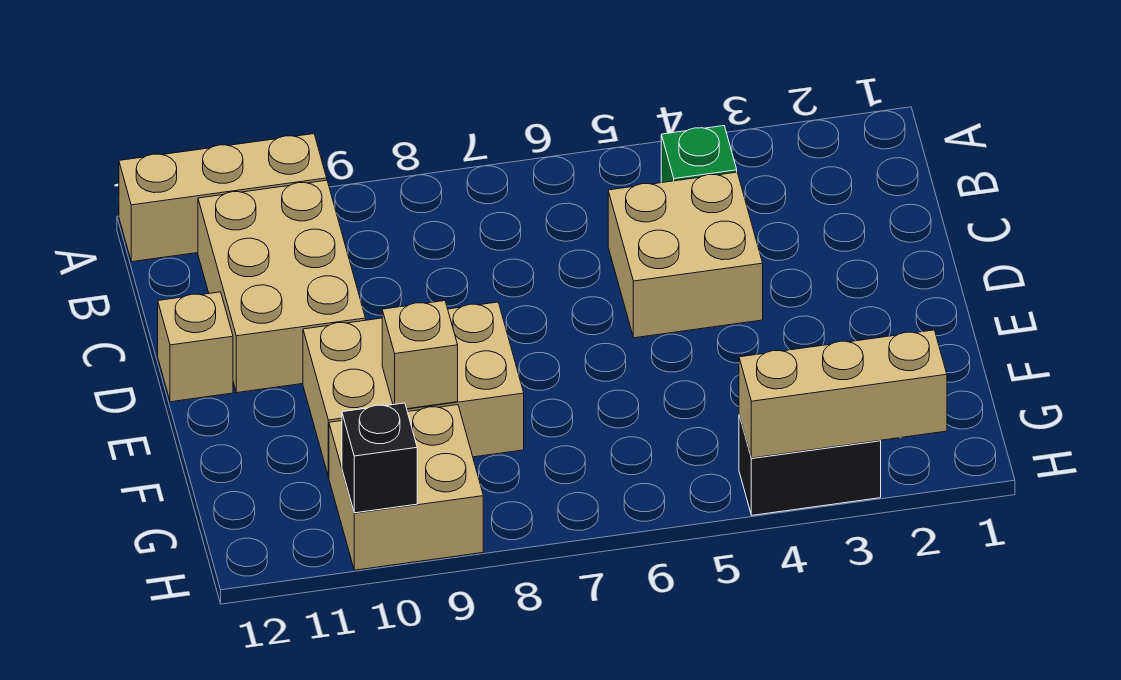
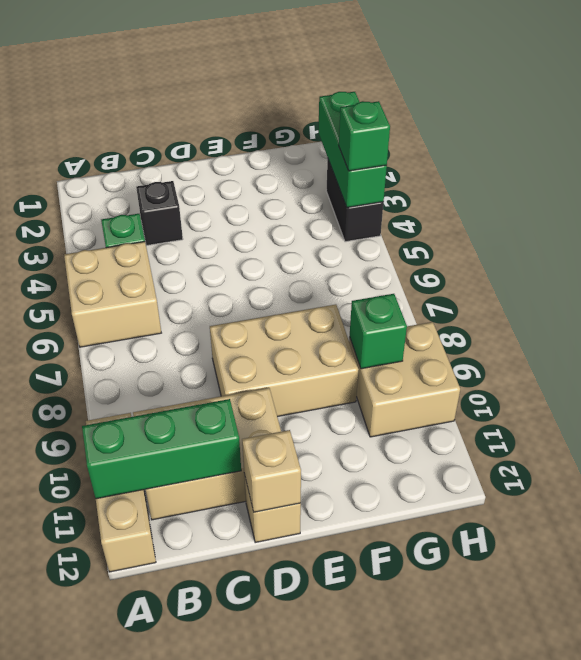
none -> green 1x3 brick [82,399,241,499]
tan 2x2 brick [608,172,763,338] -> tan 2x2 brick moved to [64,242,161,347]
tan 2x3 brick [303,302,524,477] -> tan 2x3 brick turned to [210,304,358,417]
tan 1x1 brick [382,301,458,409] -> tan 1x1 brick moved to [242,430,301,512]
none -> green 1x1 brick [350,294,407,369]
tan 1x3 brick [739,330,947,458] -> green 1x3 brick [318,92,387,208]
none -> green 1x1 brick [339,101,390,171]
black 1x1 brick [342,403,417,513] -> black 1x1 brick moved to [136,181,183,246]

